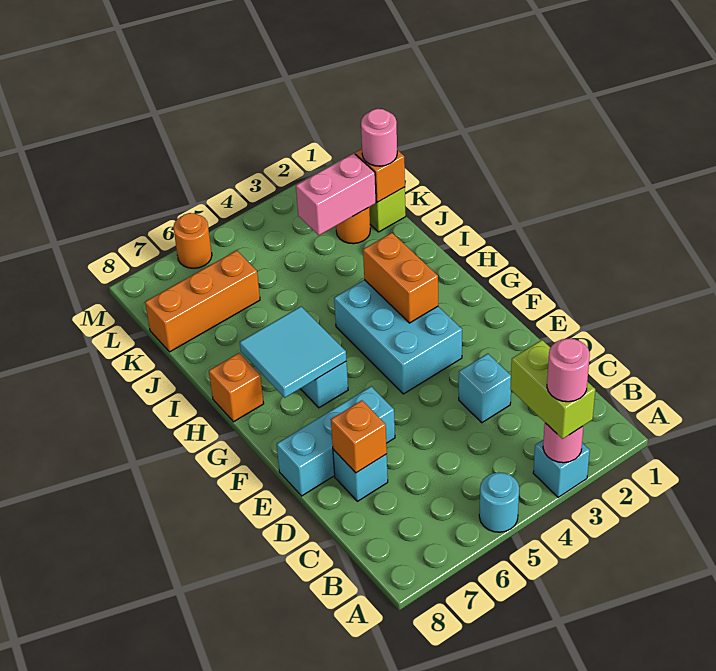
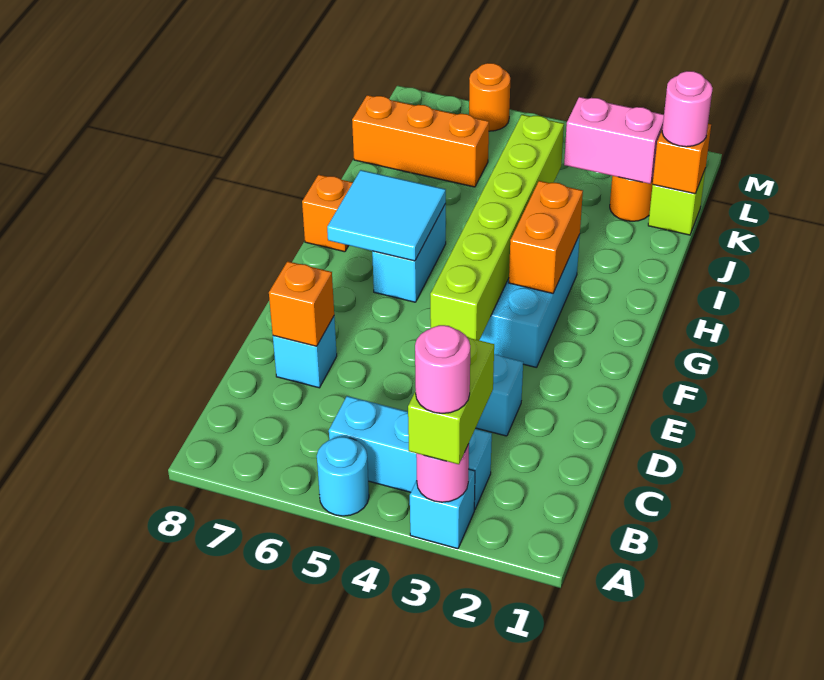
none -> lime 1x6 brick [430,115,564,340]
cyan 1x3 brick [277,386,395,496] -> cyan 1x3 brick moved to [329,396,492,510]

